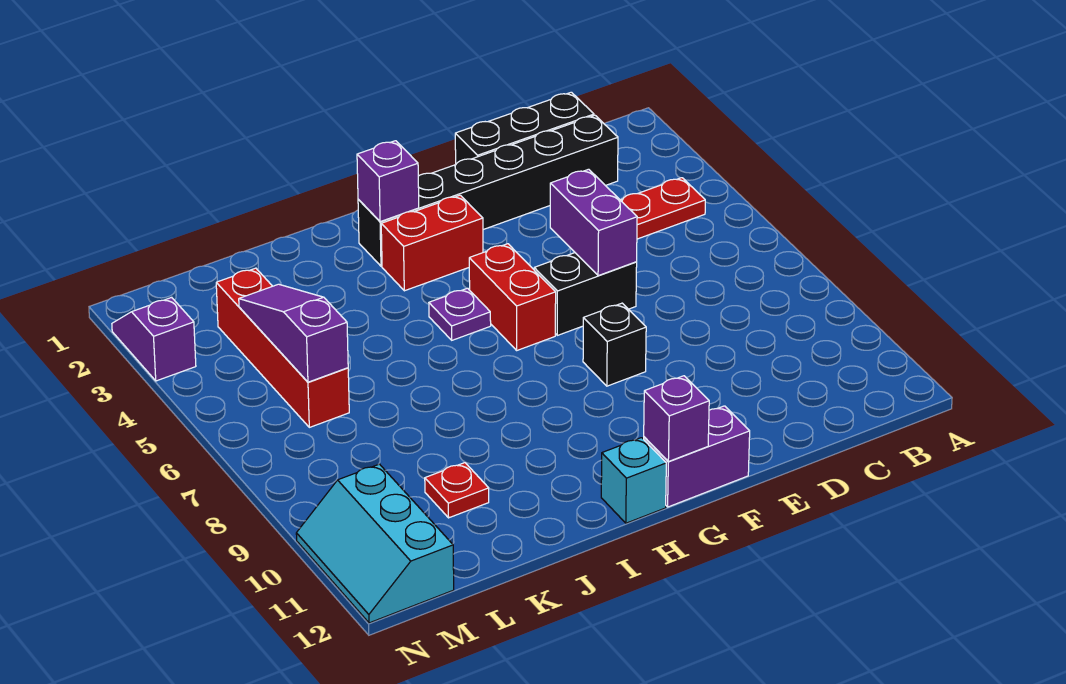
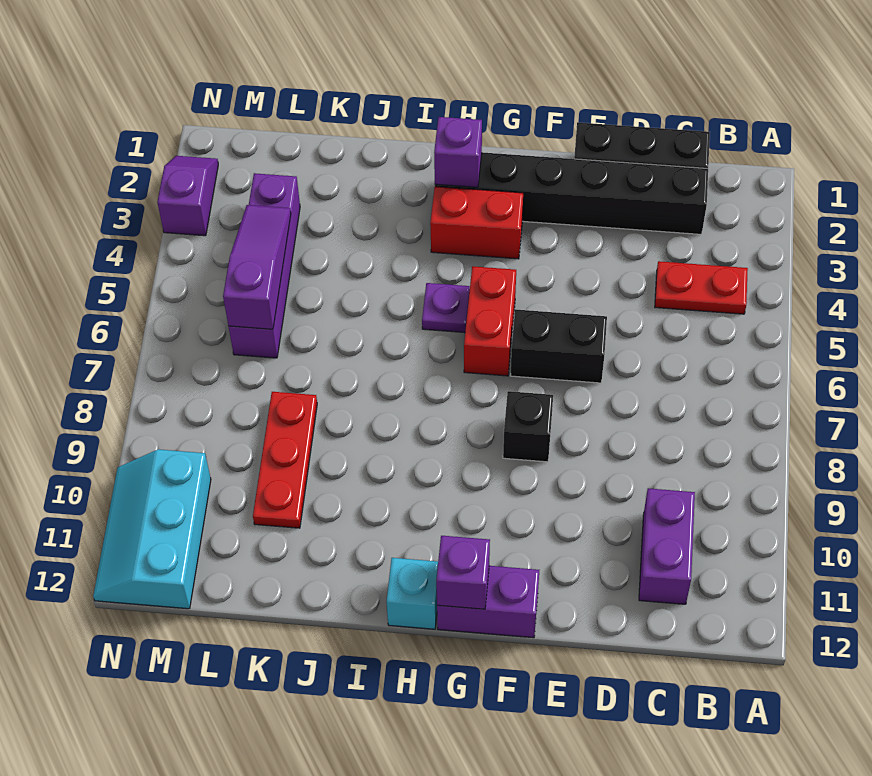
purple 1x2 brick [550,169,637,276] -> purple 1x2 brick moved to [639,488,695,604]
red 1x1 plate [425,463,489,518] -> red 1x3 plate [253,392,317,528]
red 1x4 brick [216,268,349,427] -> purple 1x4 brick [229,173,300,358]

